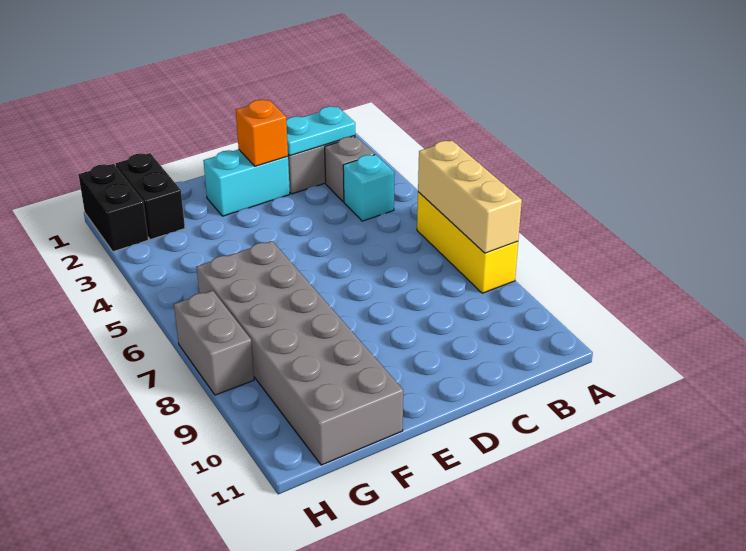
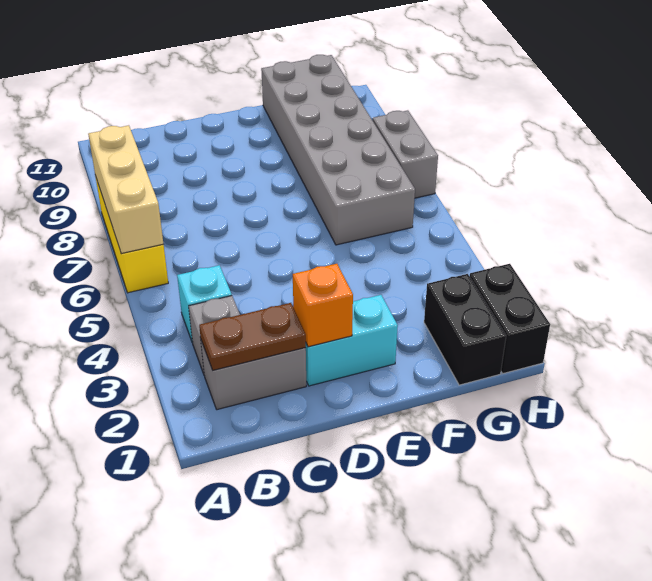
cyan 1x2 plate [286,106,355,156] -> brown 1x2 plate [199,303,306,370]

